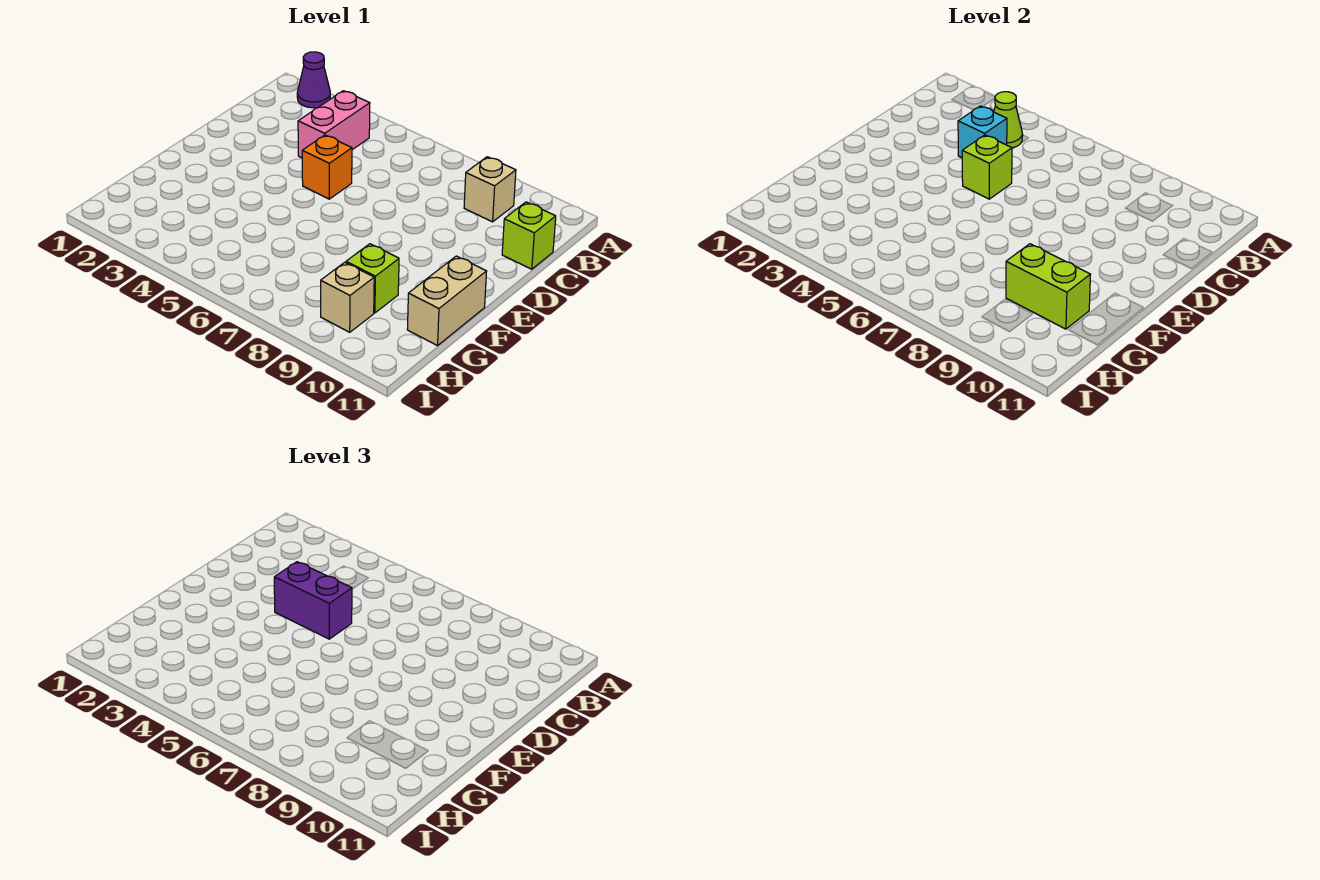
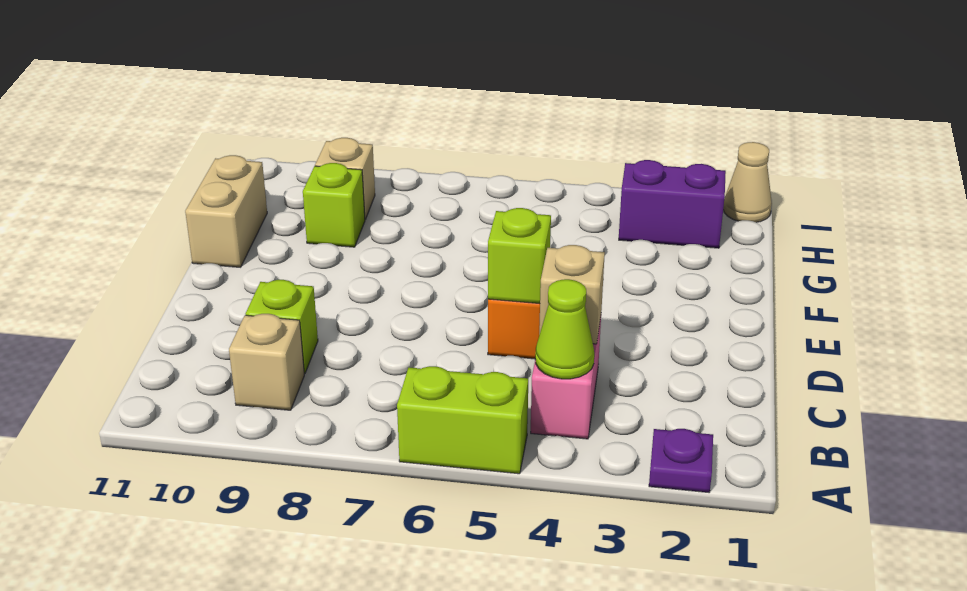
purple 1x1 cone [297,52,330,108] -> purple 1x1 plate [649,429,713,492]
cyan 1x1 brick [958,106,1007,158] -> tan 1x1 brick [539,245,605,344]
lime 1x1 brick [502,202,556,269] -> lime 1x1 brick moved to [246,280,318,374]
purple 1x2 brick [274,562,352,639] -> purple 1x2 brick moved to [619,160,726,248]
lime 1x2 brick [1006,244,1091,329] -> lime 1x2 brick moved to [397,366,528,474]
none -> tan 1x1 cone [723,142,772,222]

